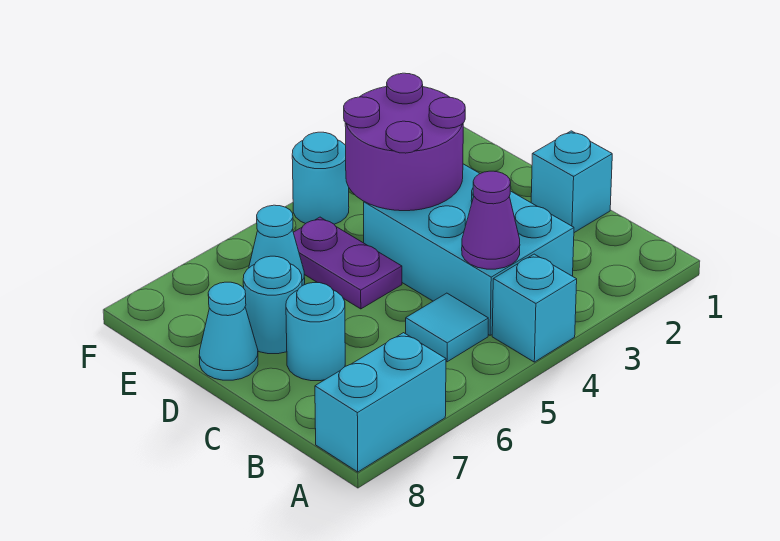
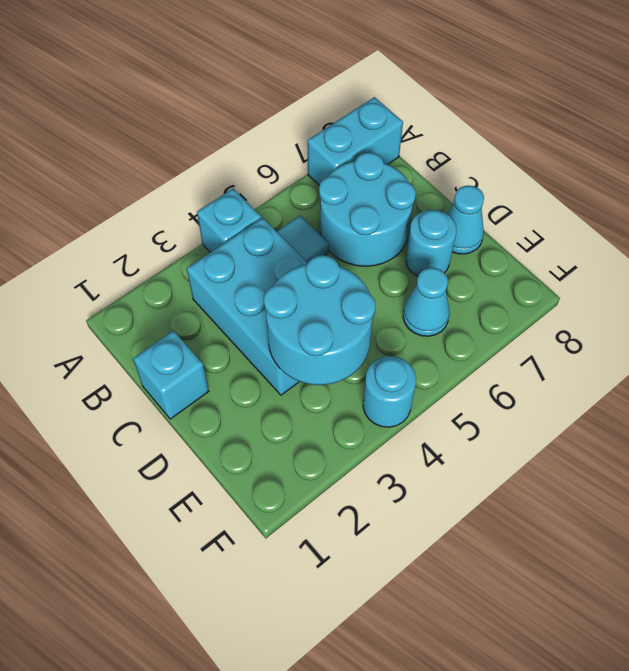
purple 1x1 cone [462,171,520,269] -> none
cyan 1x1 round brick [286,283,345,381] -> cyan 2x2 round brick [319,152,416,266]
purple 2x2 round brick [344,73,465,211] -> cyan 2x2 round brick [264,255,375,385]
purple 1x2 plate [293,217,402,309] -> none

